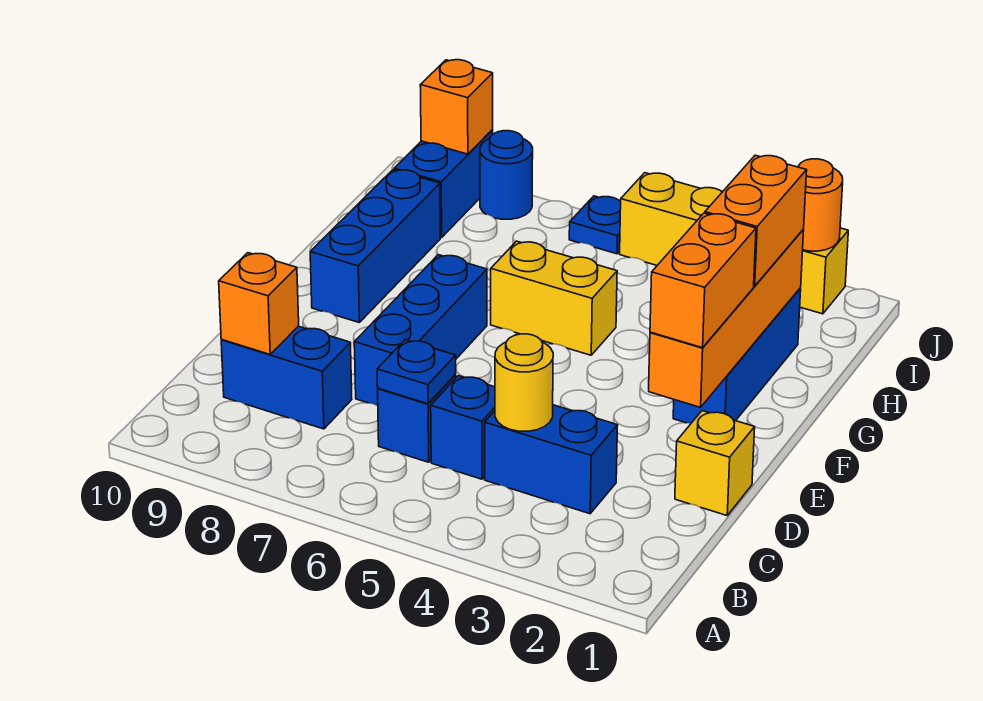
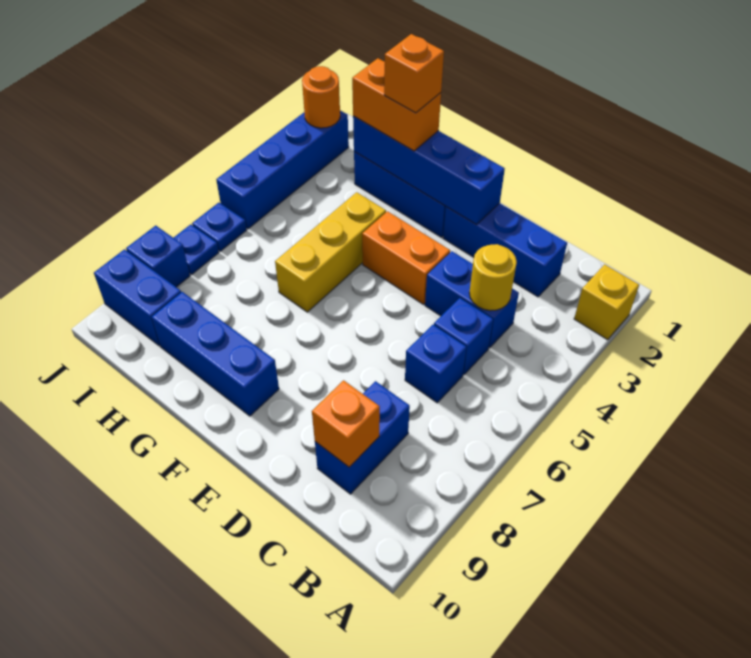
blue 1x2 brick [485,405,618,514] -> blue 1x2 brick turned to [425,251,519,348]
blue 1x1 plate [377,340,456,404] -> blue 1x1 plate moved to [174,224,219,274]
yellow 1x1 brick [675,411,755,515] -> yellow 1x1 brick moved to [574,264,639,340]
blue 1x3 brick [354,255,487,406] -> blue 1x3 brick moved to [443,203,567,297]
orange 1x4 brick [649,230,804,407] -> blue 1x4 brick [353,116,505,225]
orange 1x2 brick [650,213,756,348] -> orange 1x2 brick moved to [362,211,450,304]
yellow 1x2 brick [491,241,617,355] -> yellow 1x3 brick [275,192,386,312]
yellow 1x4 brick [620,173,848,314] -> blue 1x4 brick [216,110,349,229]
blue 1x1 round brick [480,131,533,219] -> blue 1x1 brick [126,226,190,287]
orange 1x1 brick [420,60,493,154] -> orange 1x1 brick moved to [384,34,444,113]

